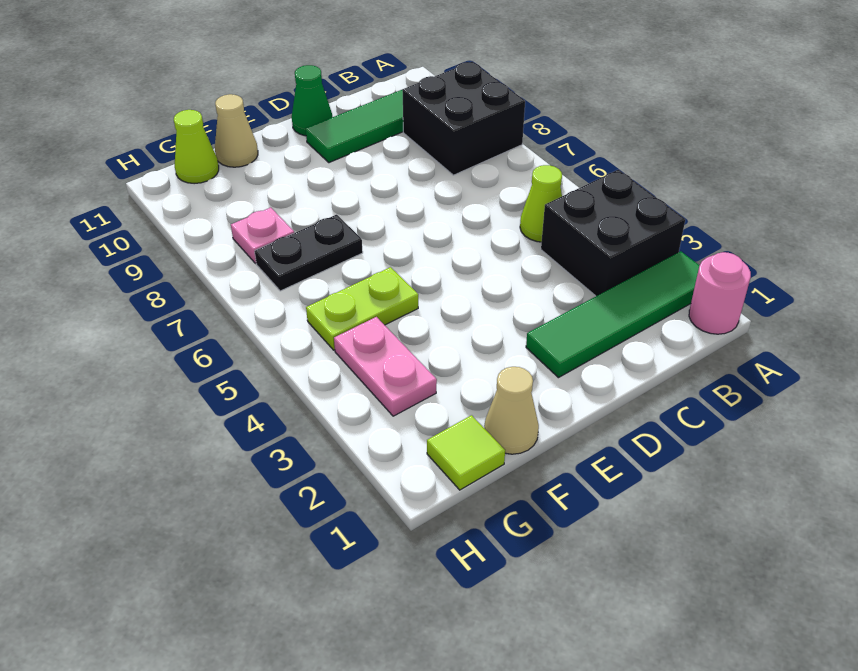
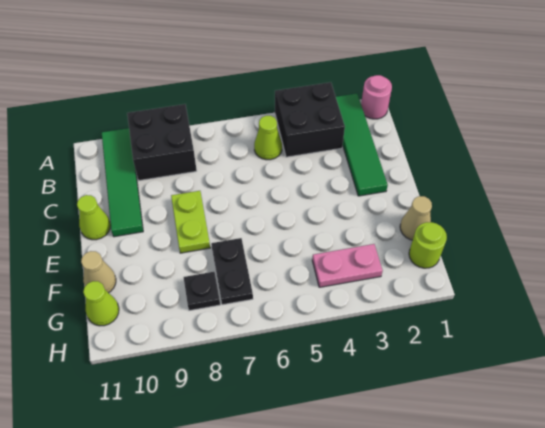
green 1x1 cone [292,65,332,136] -> lime 1x1 cone [77,195,111,240]
lime 1x2 plate [306,267,418,350] -> lime 1x2 plate moved to [171,191,210,253]
lime 1x1 tile [427,415,505,490] -> lime 1x1 round brick [409,222,447,268]
pink 1x1 plate [231,208,294,264] -> black 1x1 plate [184,272,220,311]

